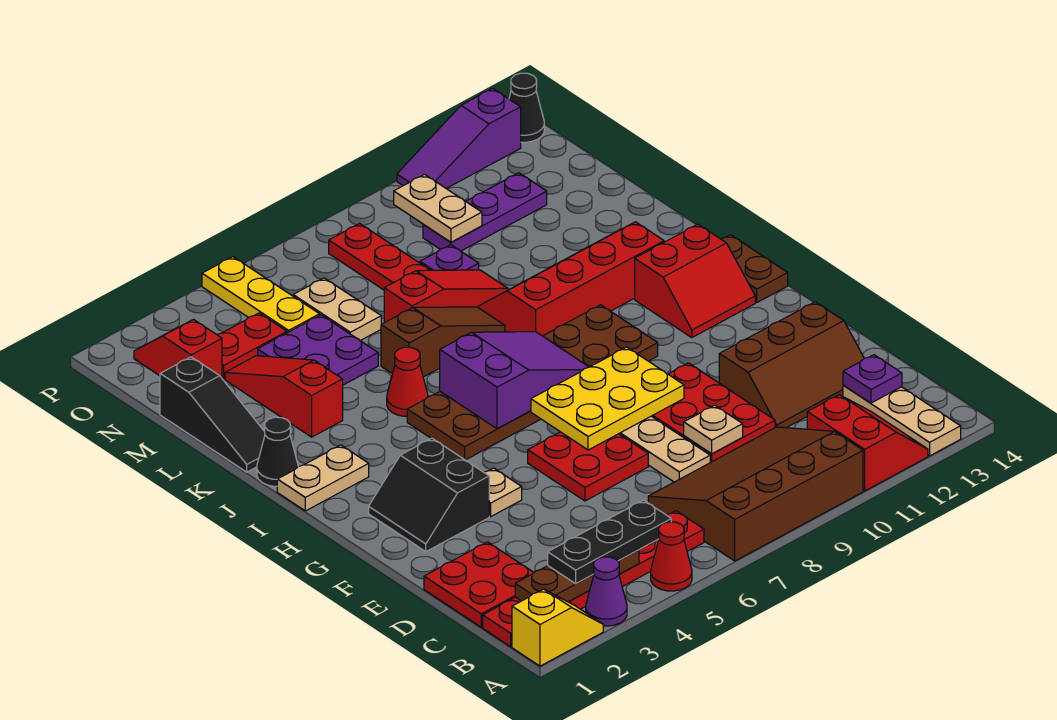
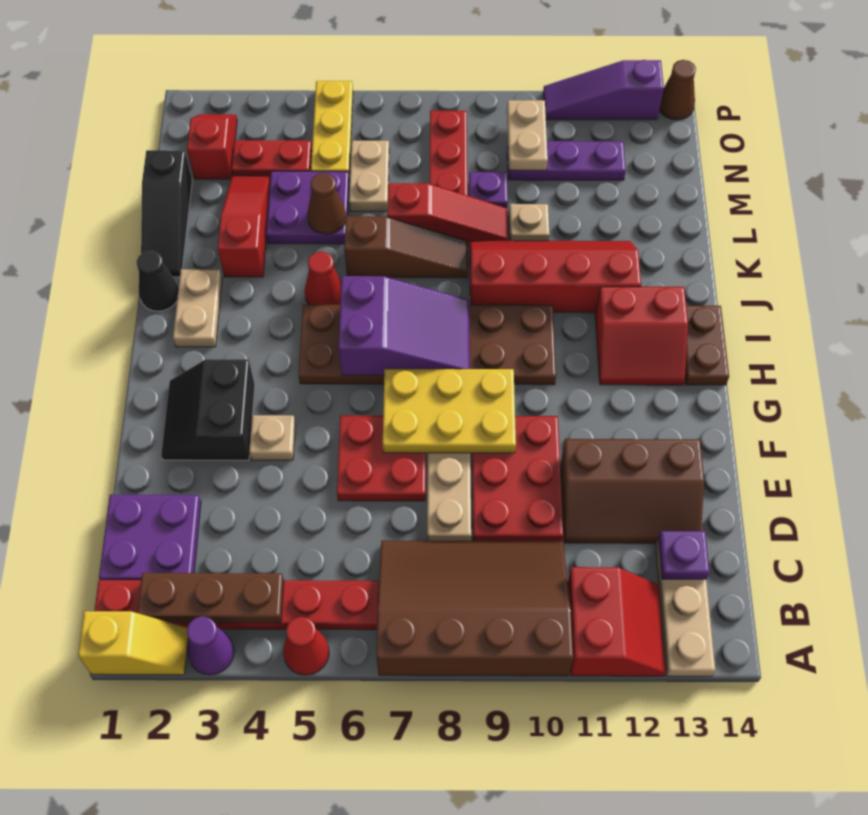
black 1x3 plate [548,500,671,584] -> none
red 2x2 plate [424,542,534,627] -> purple 2x2 plate [99,495,201,580]
tan 1x1 plate [684,405,743,454] -> tan 1x1 plate moved to [509,204,550,241]
tan 1x2 plate [277,445,369,511] -> tan 1x2 plate turned to [173,269,222,347]
none -> brown 1x1 cone [307,173,346,234]
black 1x1 cone [509,73,544,142] -> brown 1x1 cone [659,60,696,120]

